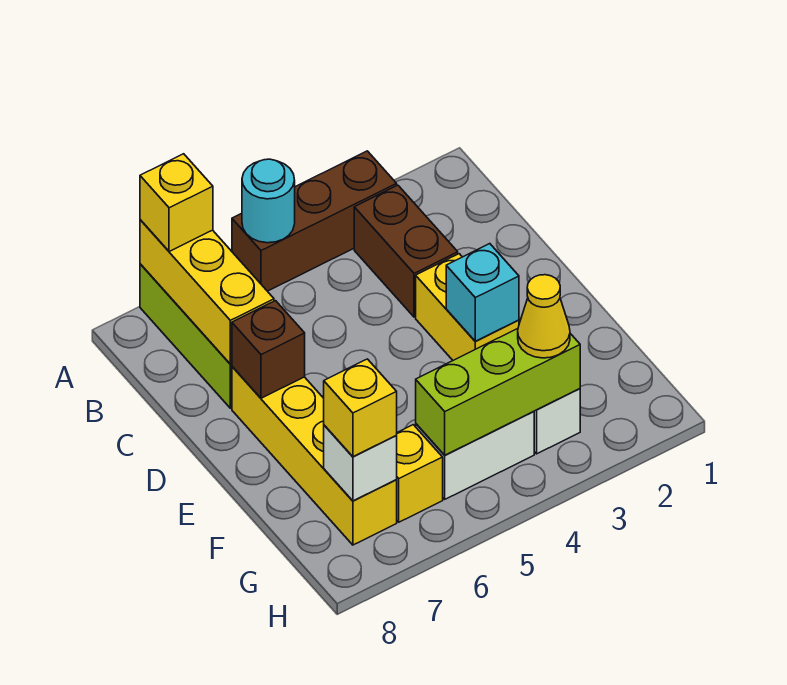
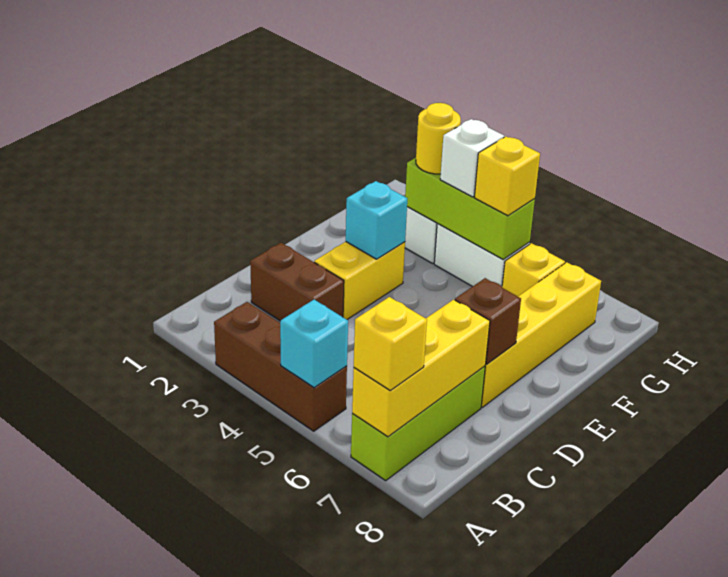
cyan 1x1 round brick [242,159,295,243] -> cyan 1x1 brick [280,300,348,388]
brown 1x2 brick [354,185,458,317] -> brown 1x2 brick turned to [250,243,344,321]
yellow 1x1 cone [518,275,570,358] -> yellow 1x1 round brick [416,103,461,174]
white 1x1 brick [324,425,397,501] -> white 1x1 brick moved to [440,119,504,197]
yellow 1x1 brick [324,359,397,457] -> yellow 1x1 brick moved to [474,137,540,216]

